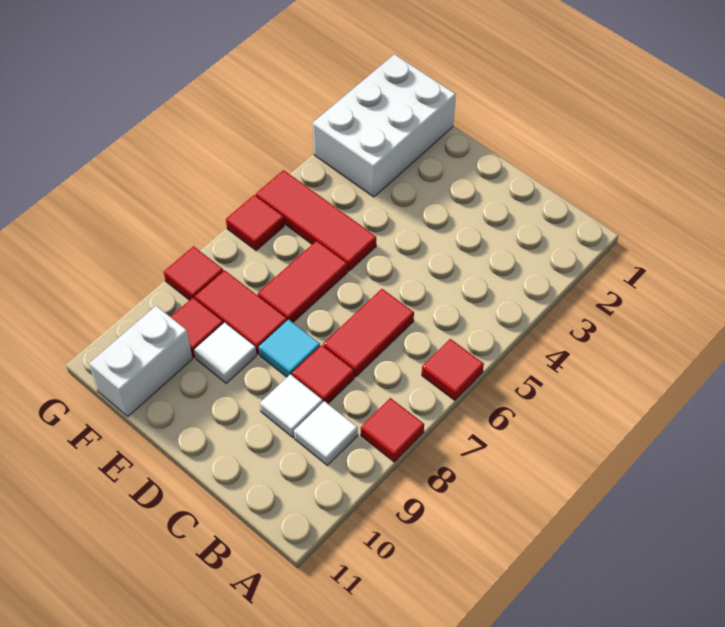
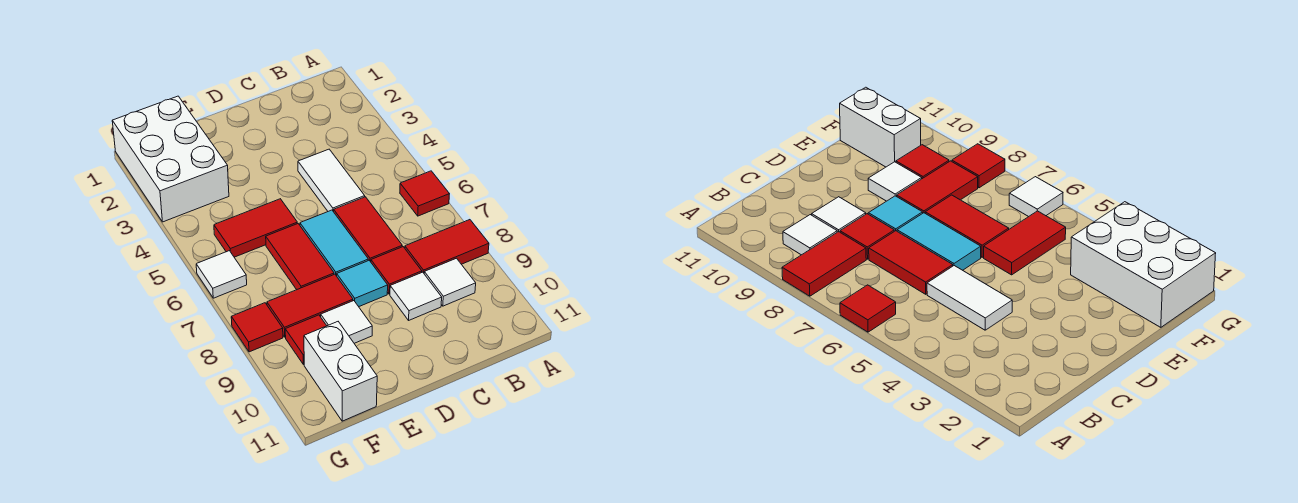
red 1x1 tile [361,398,424,462] -> red 1x2 tile [405,220,489,273]
none -> white 1x2 tile [298,149,365,212]
none -> cyan 1x2 tile [300,210,368,276]
red 1x3 tile [256,170,376,271] -> red 1x2 tile [214,199,297,257]
red 1x1 tile [226,195,284,251] -> white 1x1 tile [196,251,247,298]

